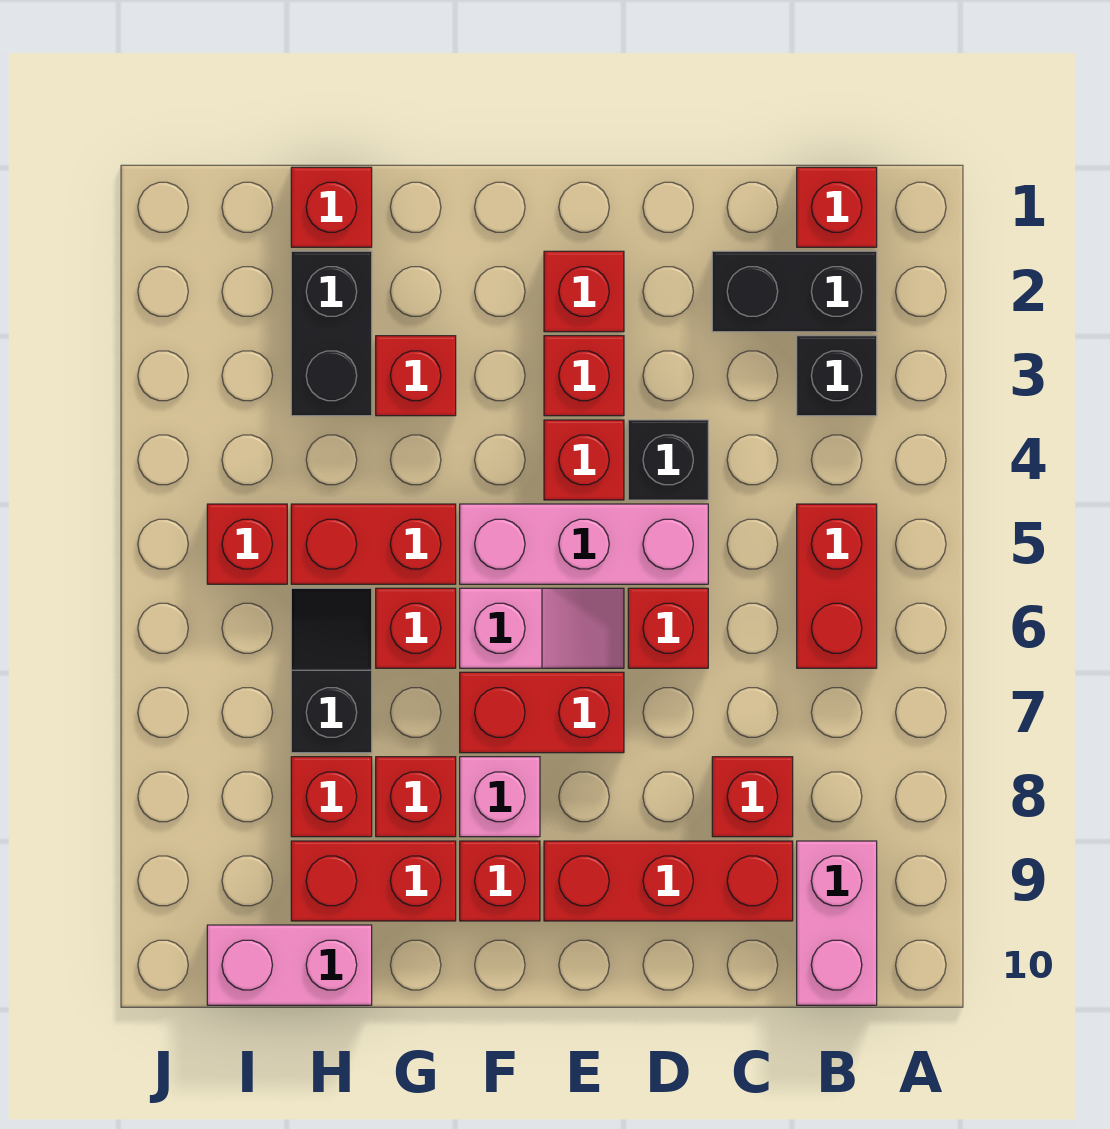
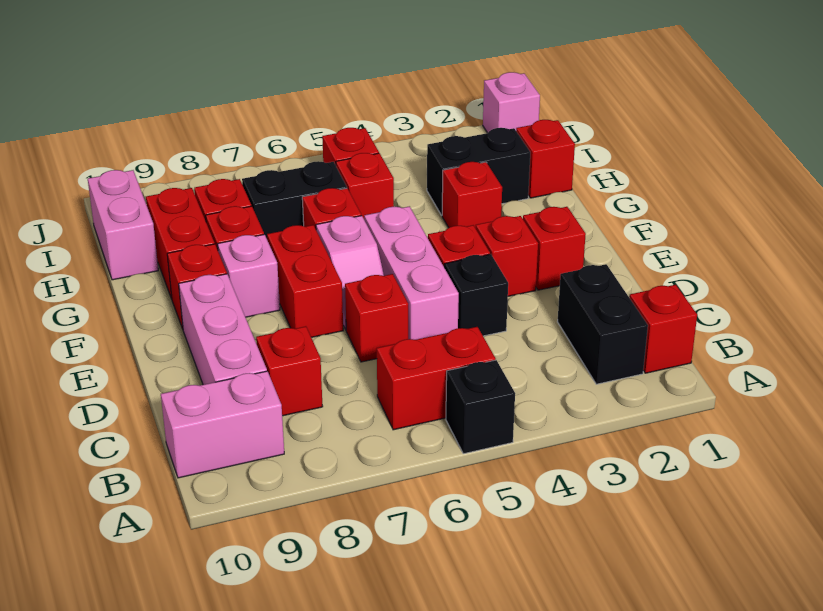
black 1x1 brick [797,336,877,416] -> black 1x1 brick moved to [446,360,515,454]
red 1x3 brick [544,841,793,921] -> pink 1x3 brick [179,274,267,385]
red 1x2 brick [291,504,456,584] -> red 1x1 brick [336,153,394,218]
black 1x2 slope [291,588,372,753] -> black 1x2 brick [242,161,347,238]
none -> pink 1x1 brick [483,72,540,133]

